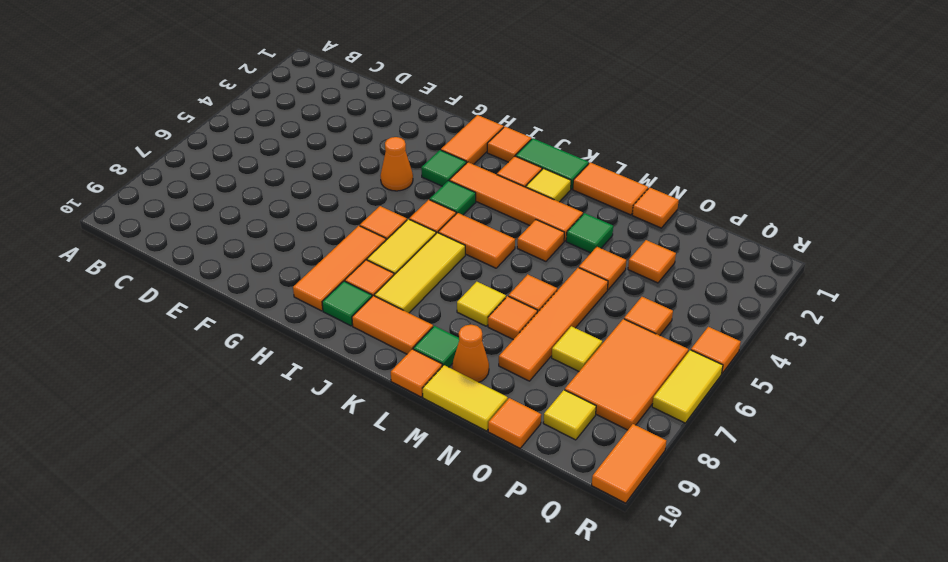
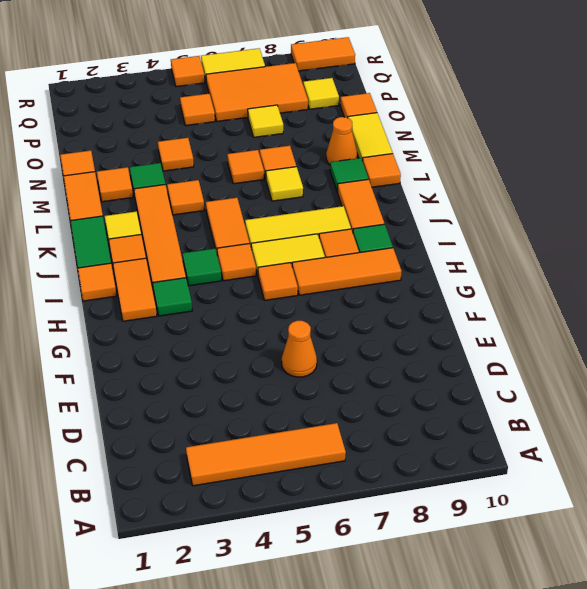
orange 1x1 cone [380,137,413,191] -> orange 1x1 cone moved to [282,321,317,377]
orange 1x2 tile [441,115,504,164] -> orange 1x2 tile turned to [113,258,157,321]
orange 1x4 tile [499,268,608,381] -> orange 1x4 tile moved to [186,423,346,486]
orange 1x1 tile [628,240,676,283] -> orange 1x1 tile moved to [97,167,133,202]

